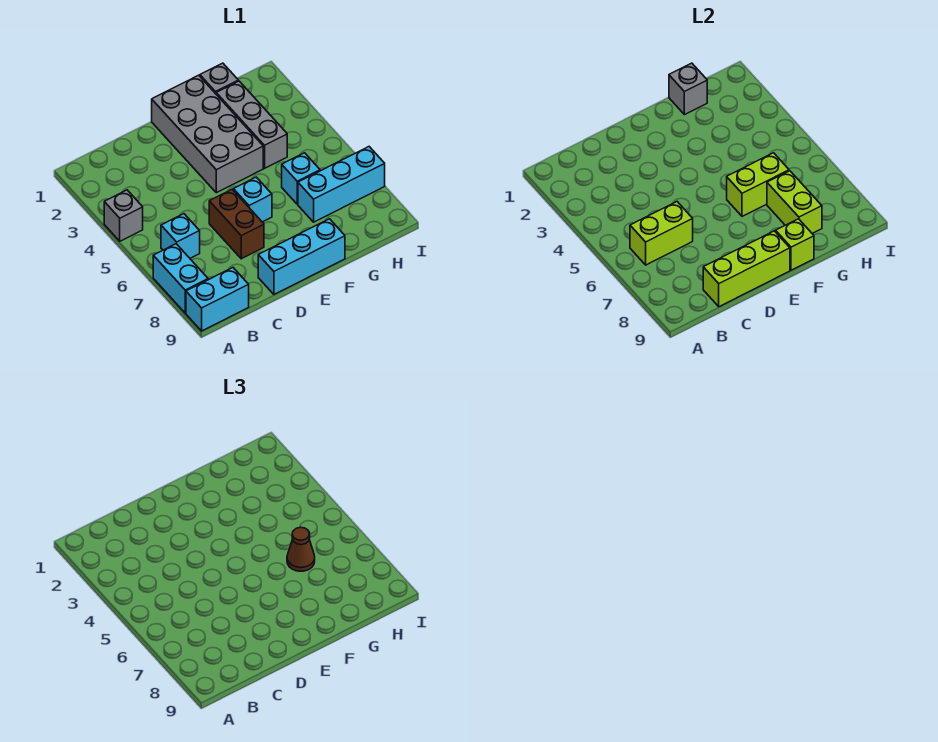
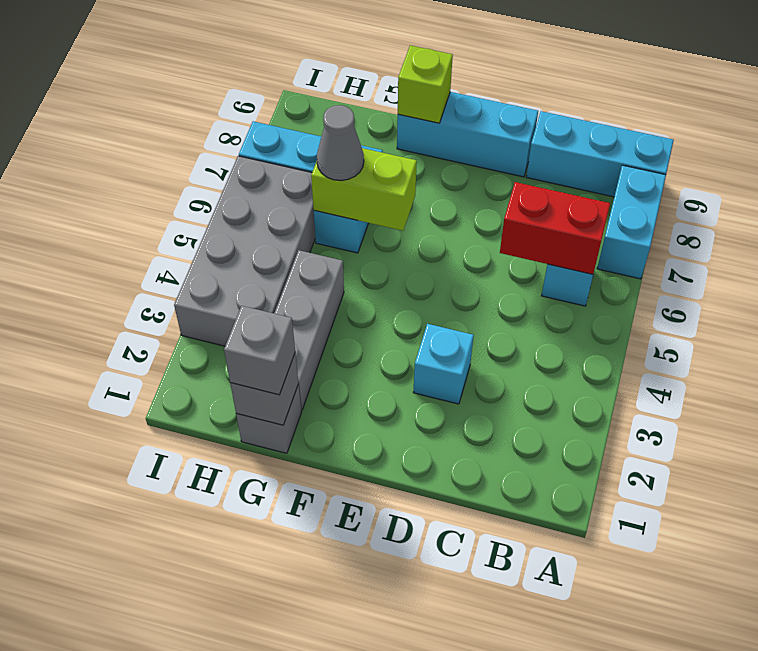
grey 1x1 brick [104,190,143,241] -> grey 1x1 brick moved to [224,306,295,395]
cyan 1x2 brick [186,268,249,331] -> cyan 1x3 brick [526,111,674,197]
lime 1x2 brick [630,202,693,265] -> red 1x2 brick [500,182,610,274]
lime 1x3 brick [703,231,790,307] -> none
brown 1x2 brick [209,189,264,259] -> none
grey 2x4 brick [152,75,263,193] -> grey 2x4 brick moved to [174,156,315,346]
cyan 1x1 brick [233,177,272,222] -> cyan 1x1 brick moved to [413,324,474,404]
brown 1x1 cone [287,527,315,571] -> grey 1x1 cone [317,105,364,181]
lime 1x2 brick [767,171,822,234] -> none

